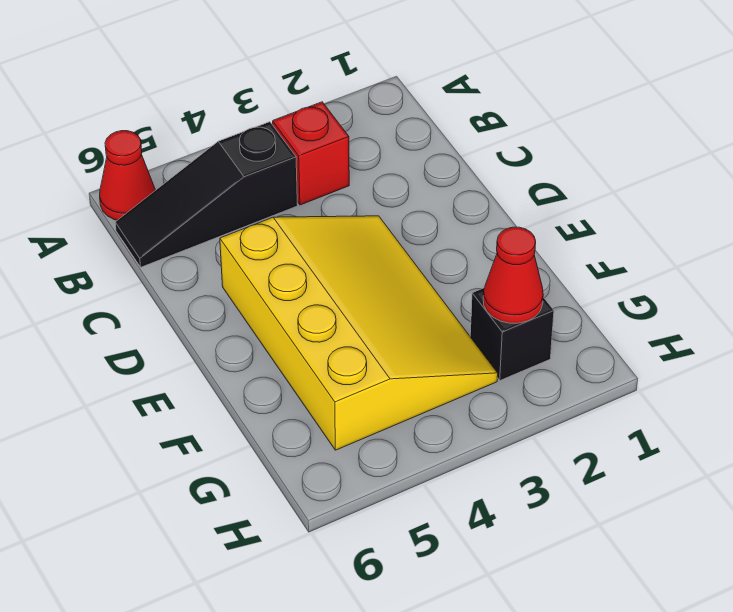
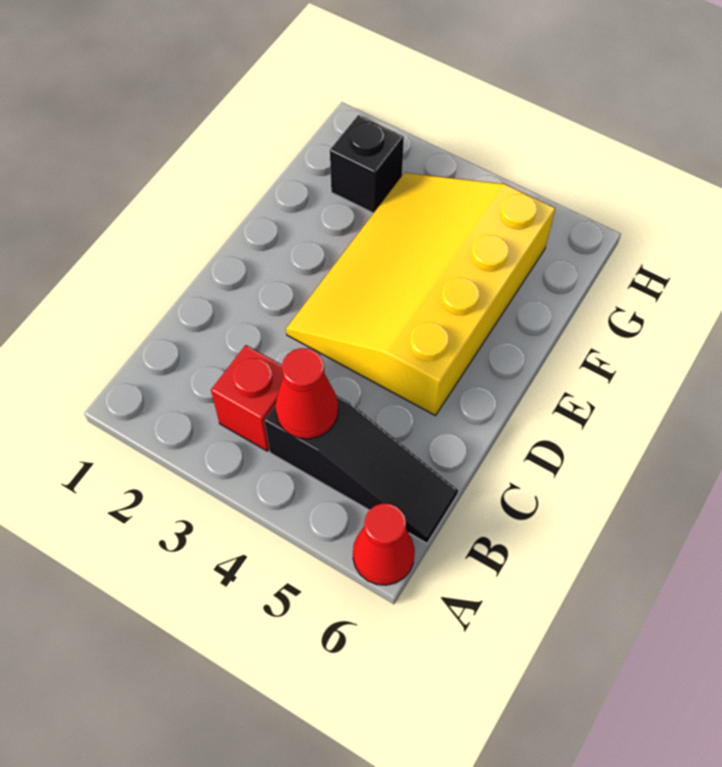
red 1x1 cone [483,227,543,323] -> red 1x1 cone moved to [275,348,338,439]

